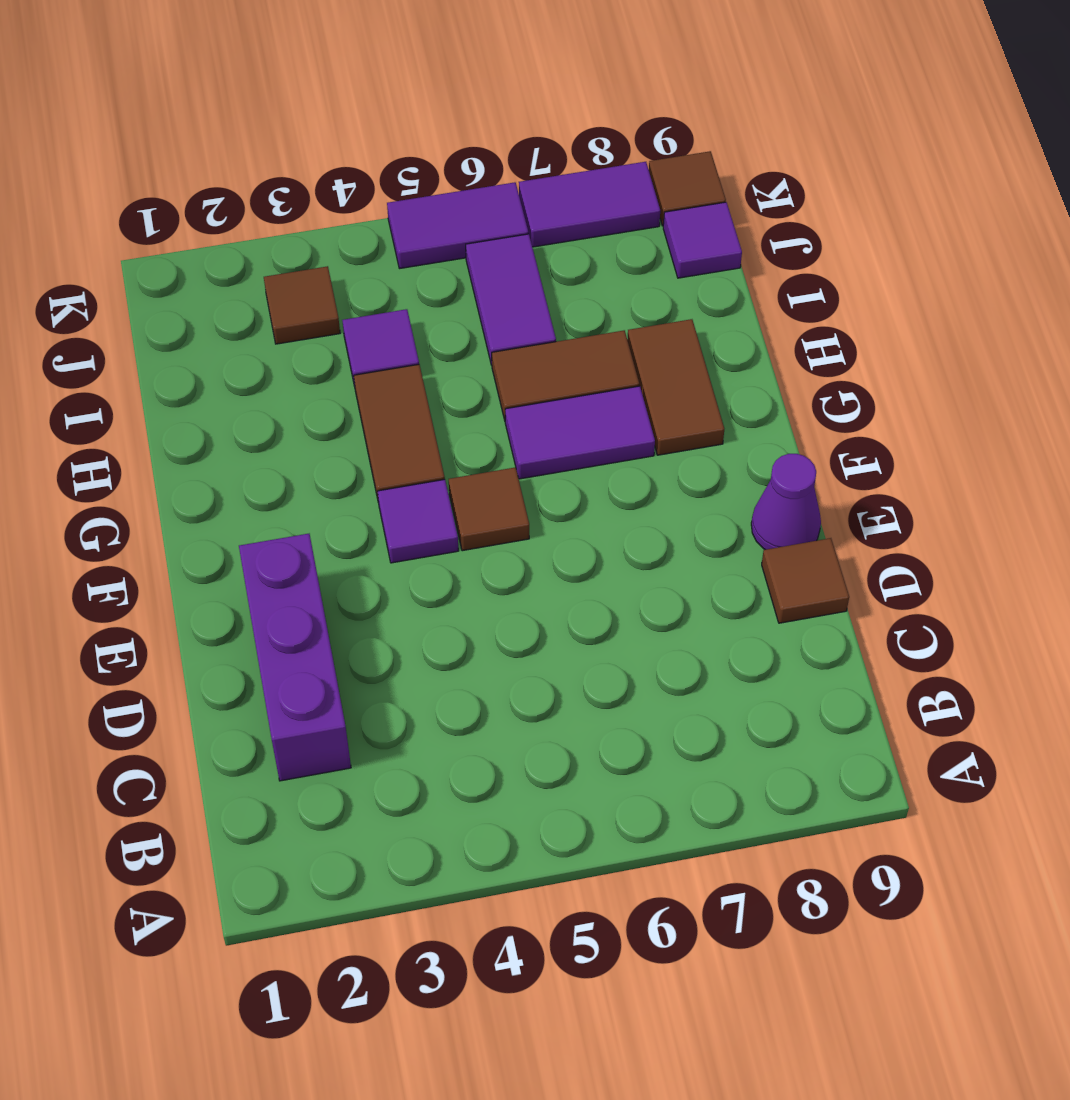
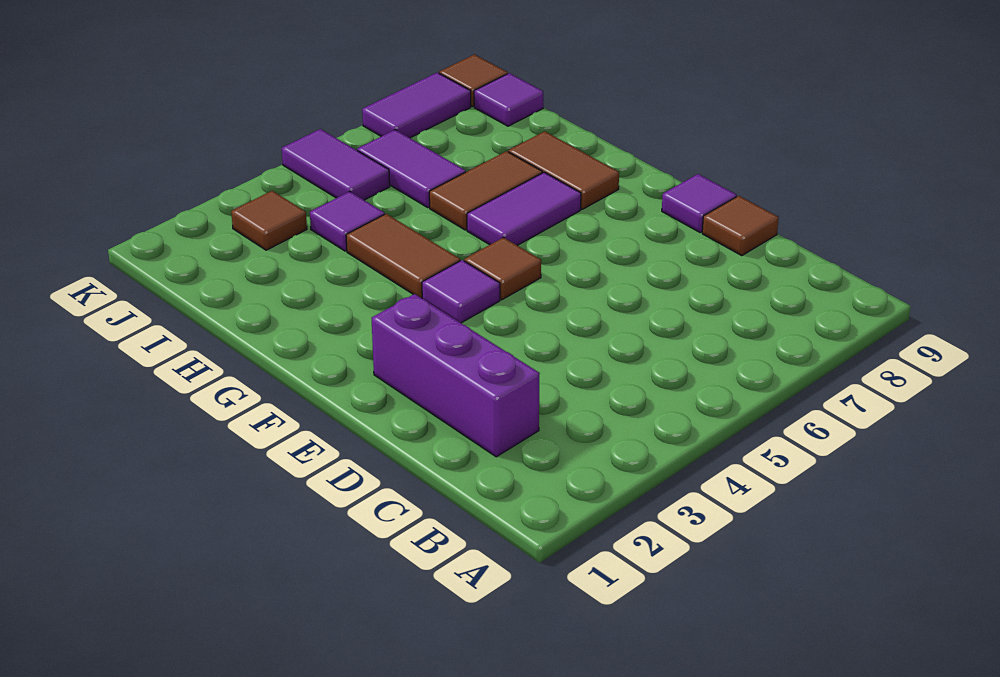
purple 1x1 cone [751,454,821,550] -> purple 1x1 tile [662,174,737,232]
purple 1x2 tile [387,182,528,269] -> purple 1x2 tile turned to [282,129,390,200]

